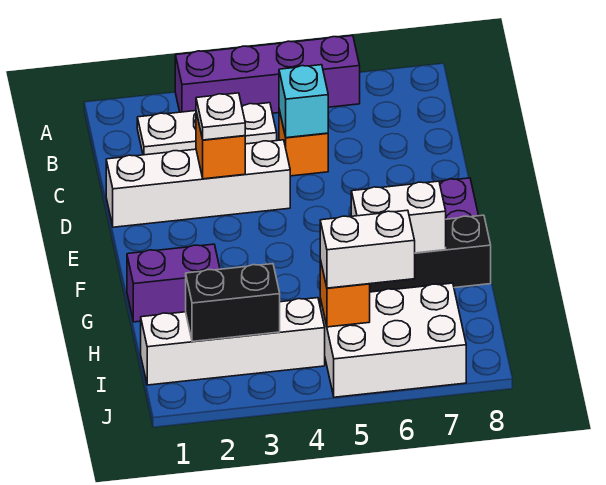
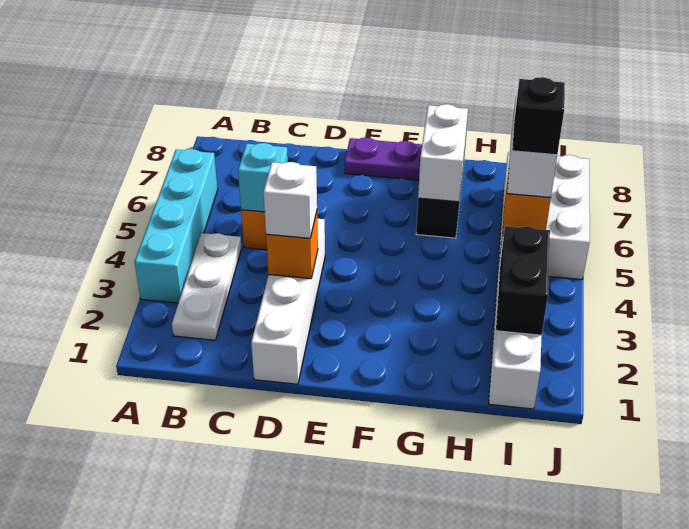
purple 1x4 brick [175,36,360,113] -> cyan 1x4 brick [135,149,218,303]
white 1x1 plate [196,93,245,140] -> white 1x1 brick [263,162,317,238]
purple 1x2 brick [127,244,220,322] -> none
none -> black 1x1 brick [512,77,565,155]

